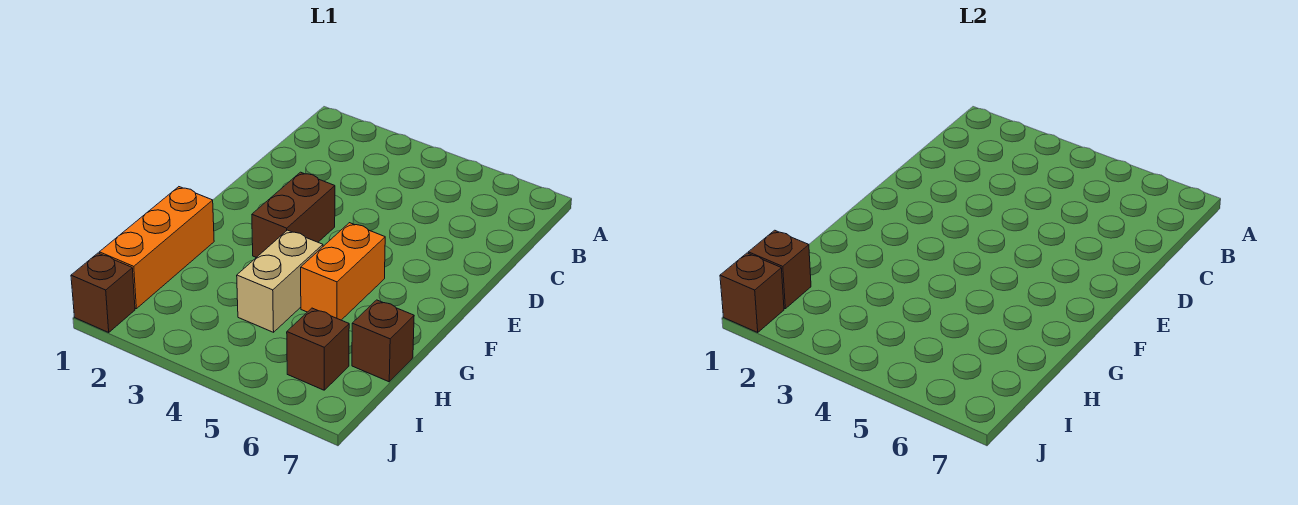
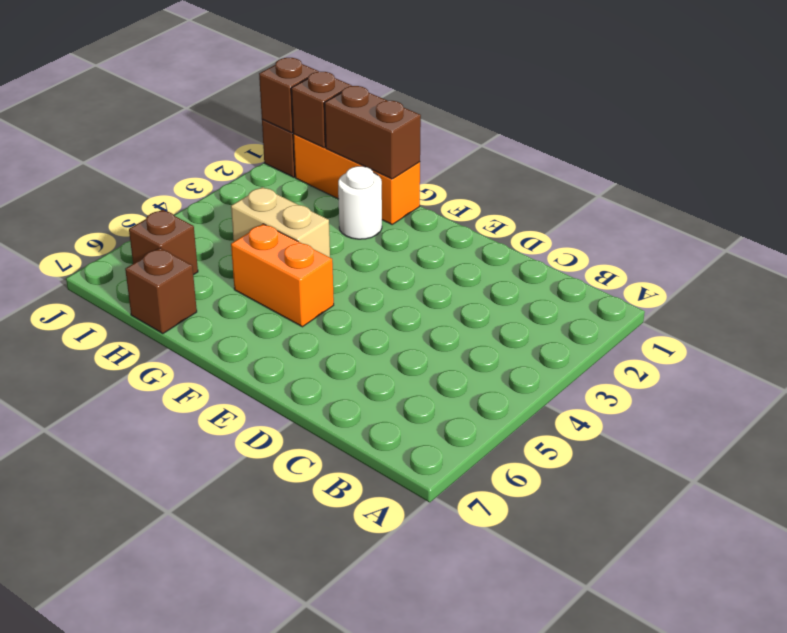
brown 1x2 brick [252,172,335,257] -> brown 1x2 brick moved to [325,86,421,179]
none -> white 1x1 round brick [338,166,382,239]

